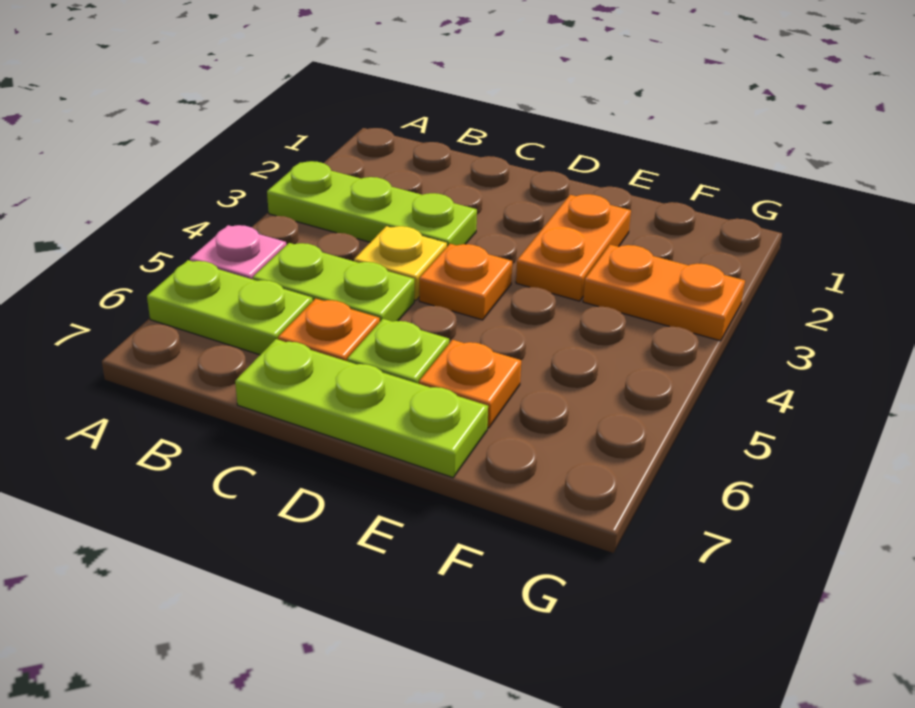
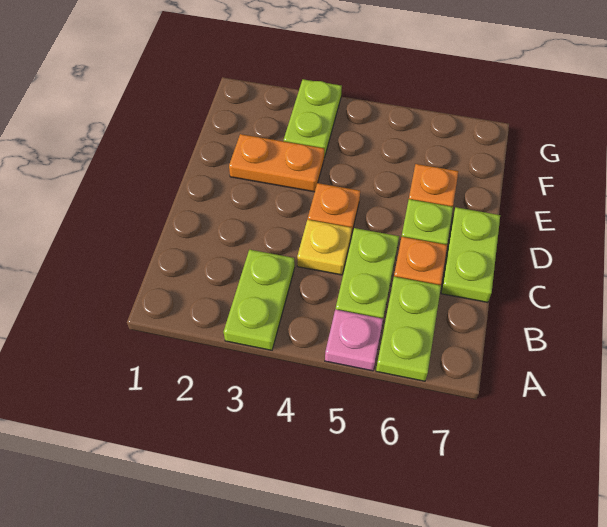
lime 1x3 plate [267,161,477,246] -> lime 1x2 plate [224,250,295,350]
lime 1x3 plate [235,339,488,478] -> lime 1x2 plate [441,207,500,302]
orange 1x2 plate [583,245,745,341] -> lime 1x2 plate [284,79,342,158]

